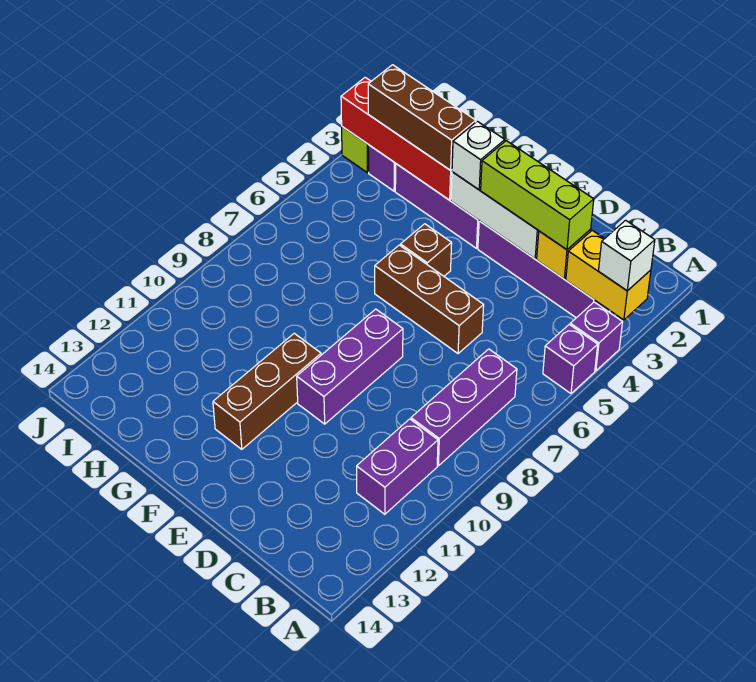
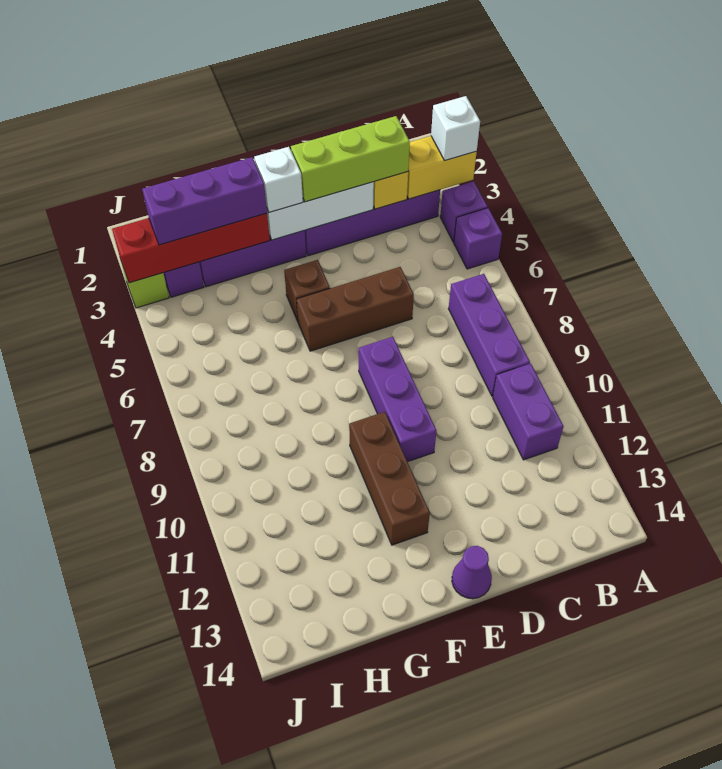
none -> purple 1x1 cone [452,546,492,599]
brown 1x3 brick [368,65,476,170] -> purple 1x3 brick [142,157,267,245]

